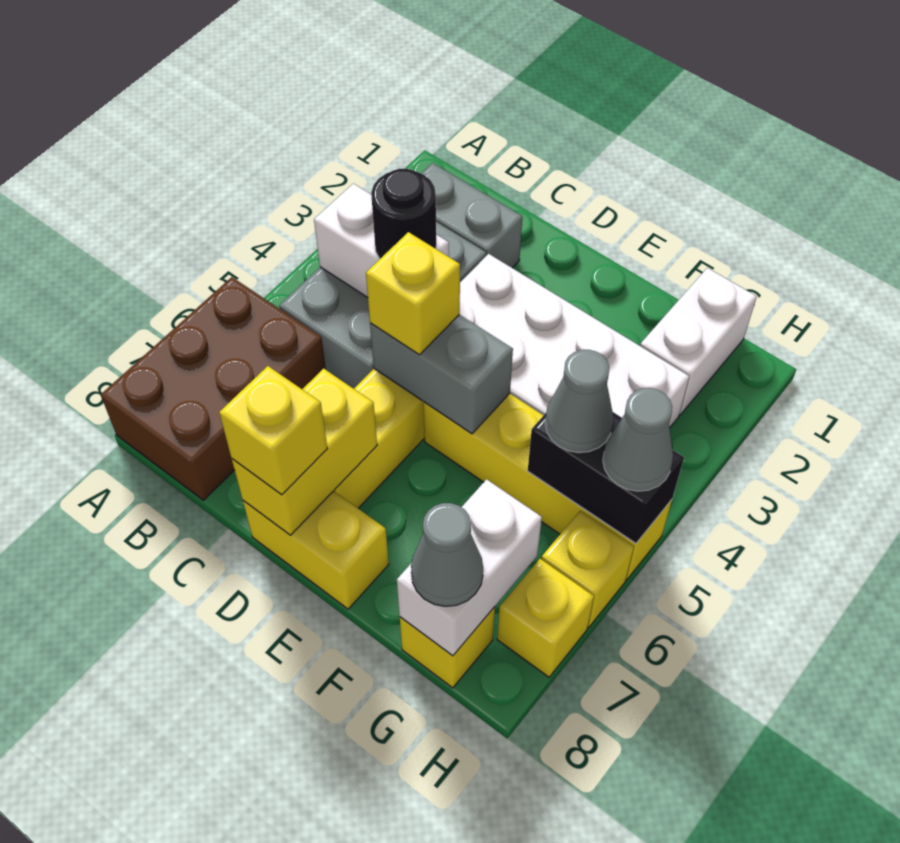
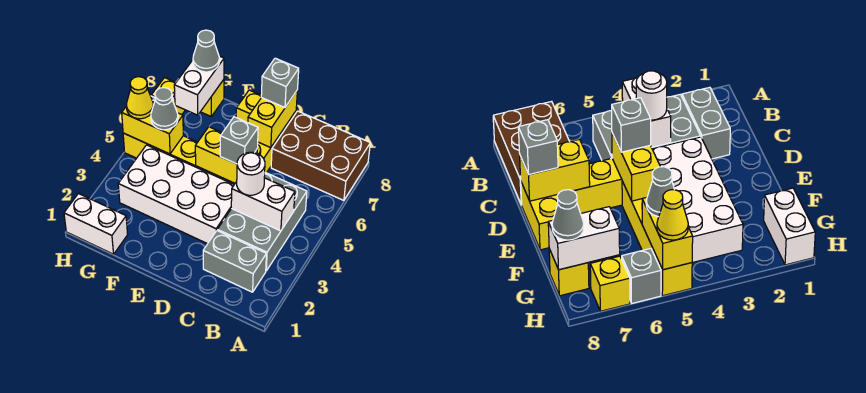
brown 2x3 brick [101,277,326,500] -> brown 2x3 brick turned to [271,111,370,200]
black 1x1 round brick [371,169,436,259] -> white 1x1 round brick [237,152,265,195]
grey 1x2 brick [370,315,513,434] -> yellow 1x2 brick [195,127,257,183]
yellow 1x1 brick [366,232,460,355] -> grey 1x1 brick [220,117,258,164]
yellow 1x1 brick [219,366,328,495] -> grey 1x1 brick [261,58,299,108]
white 1x2 brick [640,268,757,415] -> white 1x2 brick turned to [64,194,128,254]
black 1x2 brick [528,412,684,543] -> yellow 1x2 brick [122,102,183,154]
grey 1x1 cone [603,388,673,491] -> yellow 1x1 cone [127,77,153,119]
yellow 1x1 brick [541,511,634,628] -> grey 1x1 brick [622,249,661,303]

